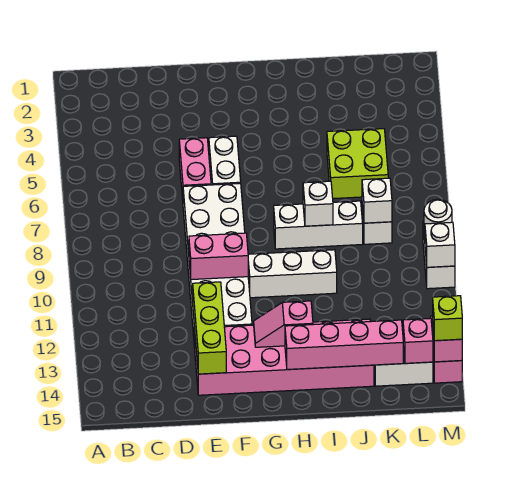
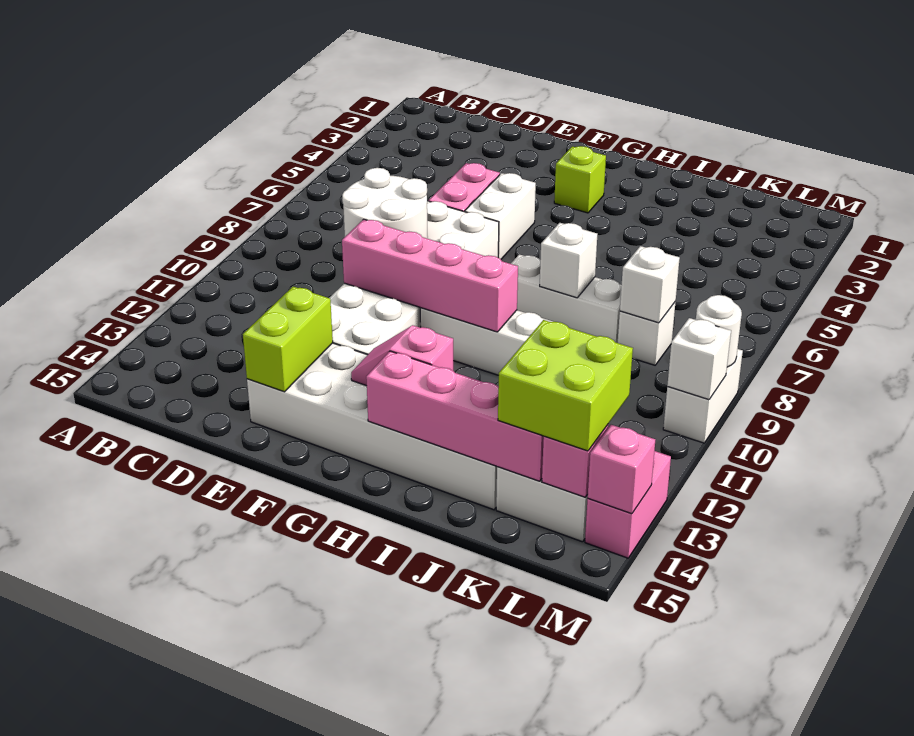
none -> white 2x2 round brick [342,168,428,239]
pink 1x2 brick [189,233,248,280] -> pink 1x4 brick [342,219,518,332]
lime 1x3 brick [193,282,226,374] -> lime 1x2 brick [243,287,333,392]
pink 2x6 brick [195,319,374,395] -> white 2x6 brick [247,343,497,510]
lime 2x2 brick [327,129,388,199] -> lime 2x2 brick moved to [498,320,633,451]
lime 1x1 brick [433,296,462,341] -> lime 1x1 brick moved to [554,146,606,213]

